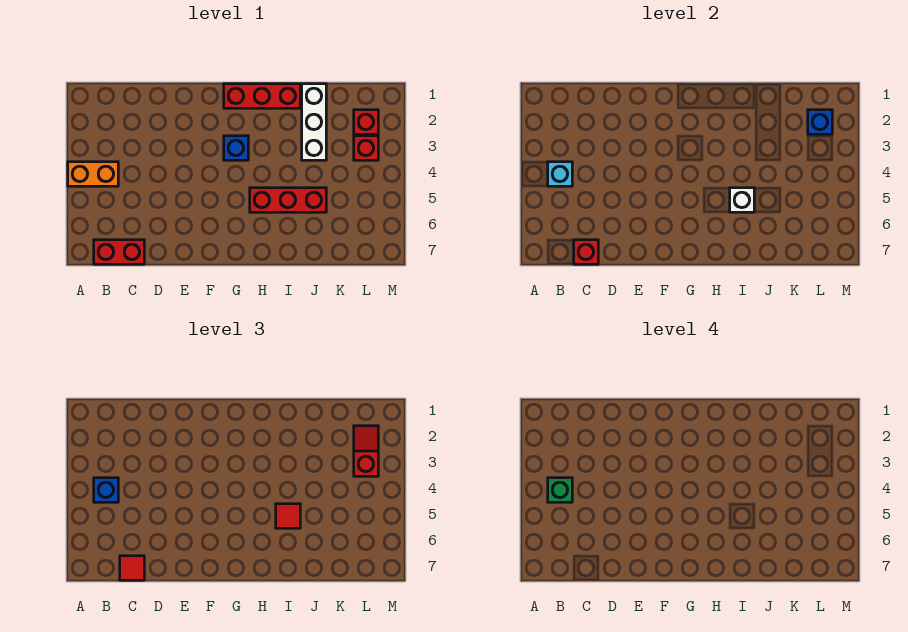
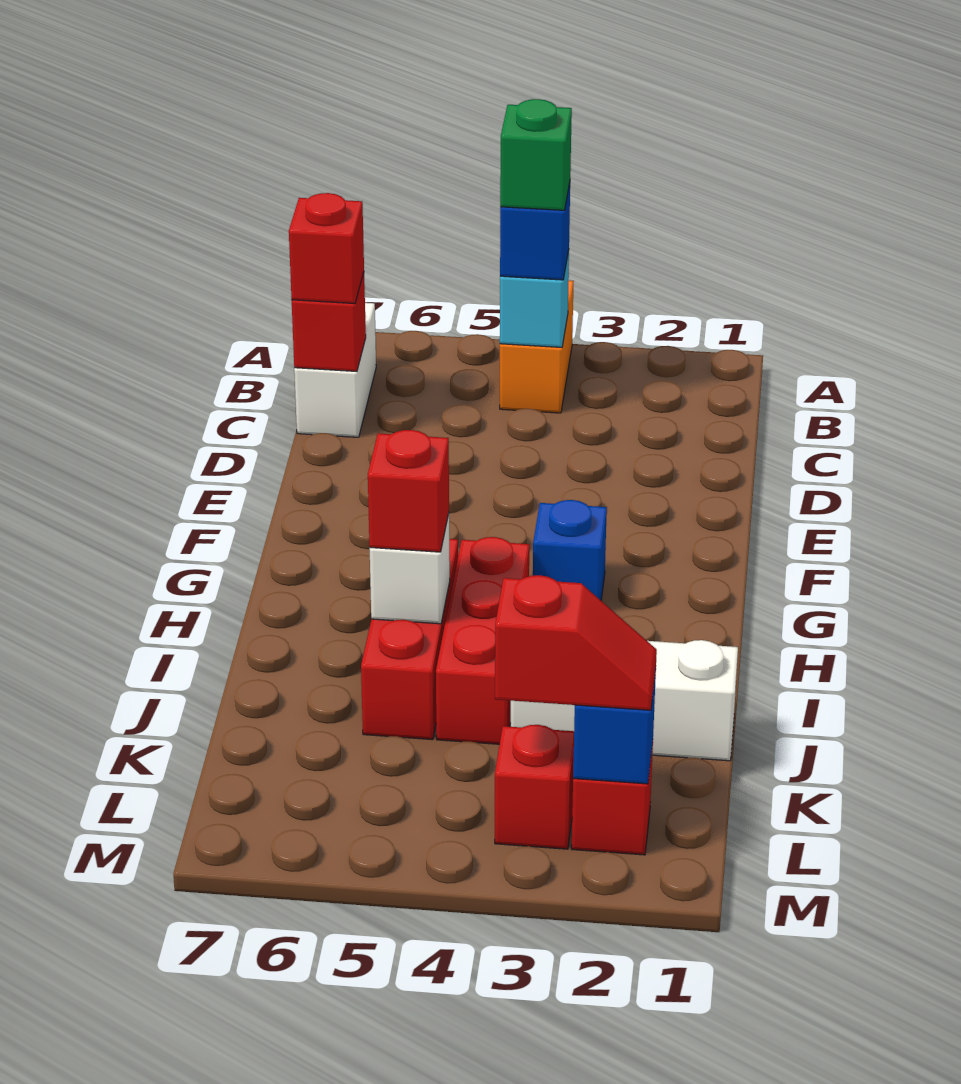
red 1x2 brick [94,240,144,264] -> white 1x2 brick [294,303,376,437]
red 1x1 tile [120,556,144,580] -> red 1x1 brick [289,193,364,304]
red 1x3 brick [224,84,300,108] -> red 1x3 brick moved to [436,537,529,744]
red 1x1 tile [276,504,300,528] -> red 1x1 brick [368,430,449,552]

